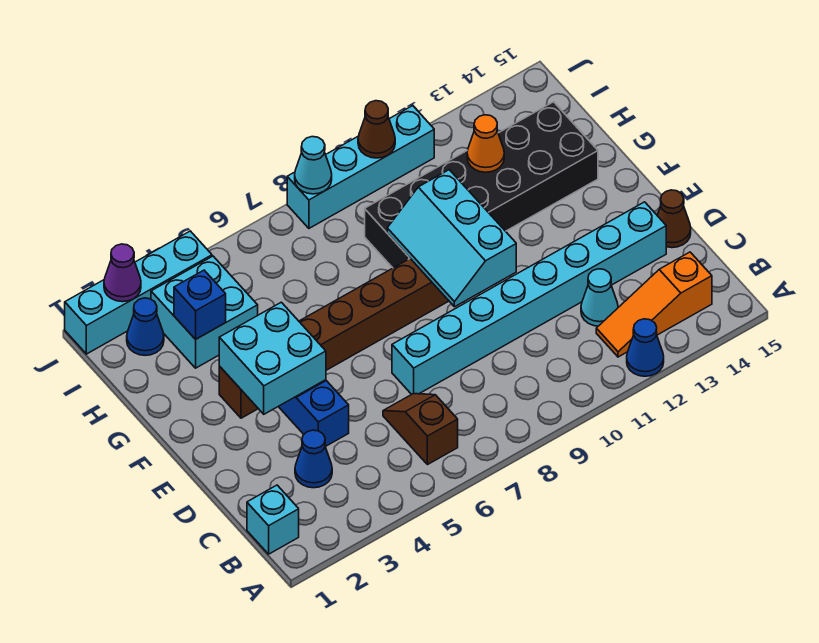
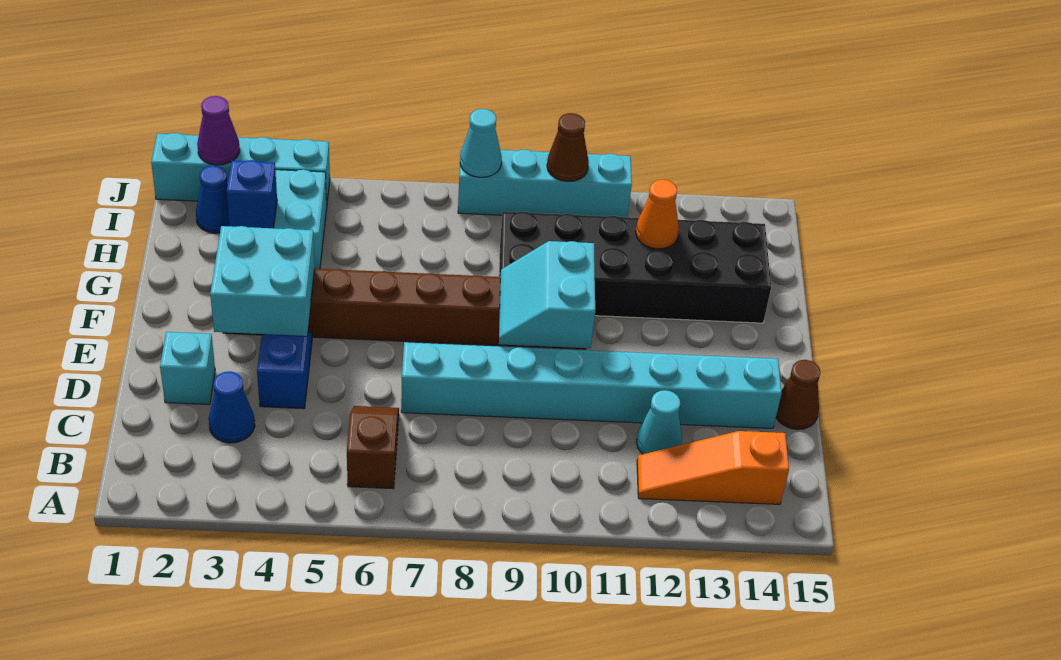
blue 1x1 cone [627,319,664,376] -> none
cyan 1x1 brick [247,485,299,554] -> cyan 1x1 brick moved to [160,332,215,405]
cyan 2x3 slope [387,170,516,307] -> cyan 2x2 slope [499,241,595,348]

